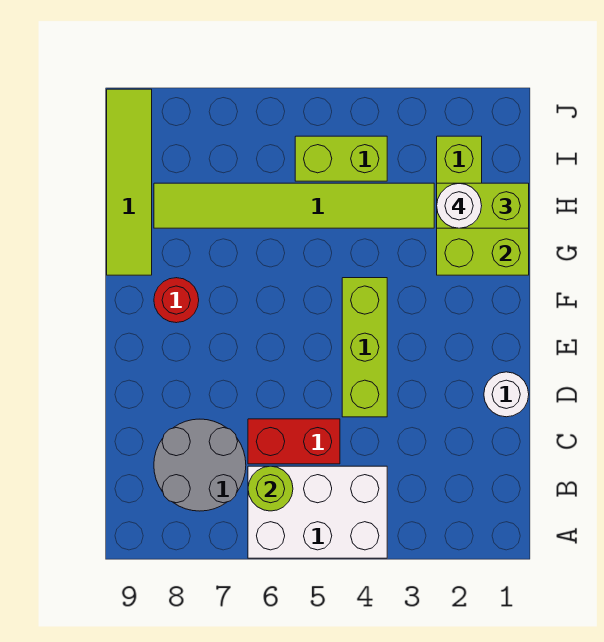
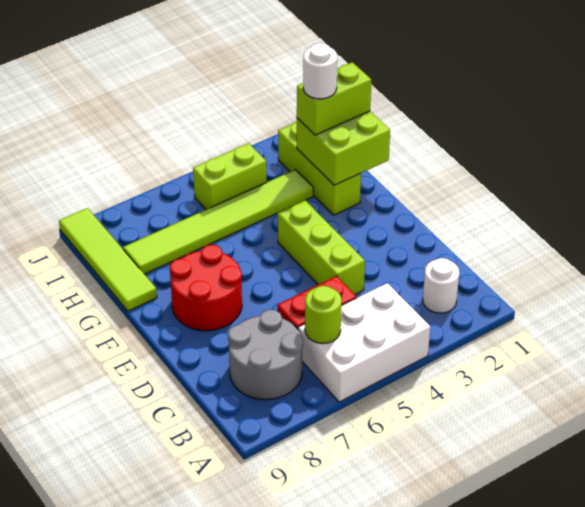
white 1x1 round brick [484,372,529,417] -> white 1x1 round brick moved to [423,258,459,313]
red 1x1 round brick [154,278,199,323] -> red 2x2 round brick [170,245,242,331]

